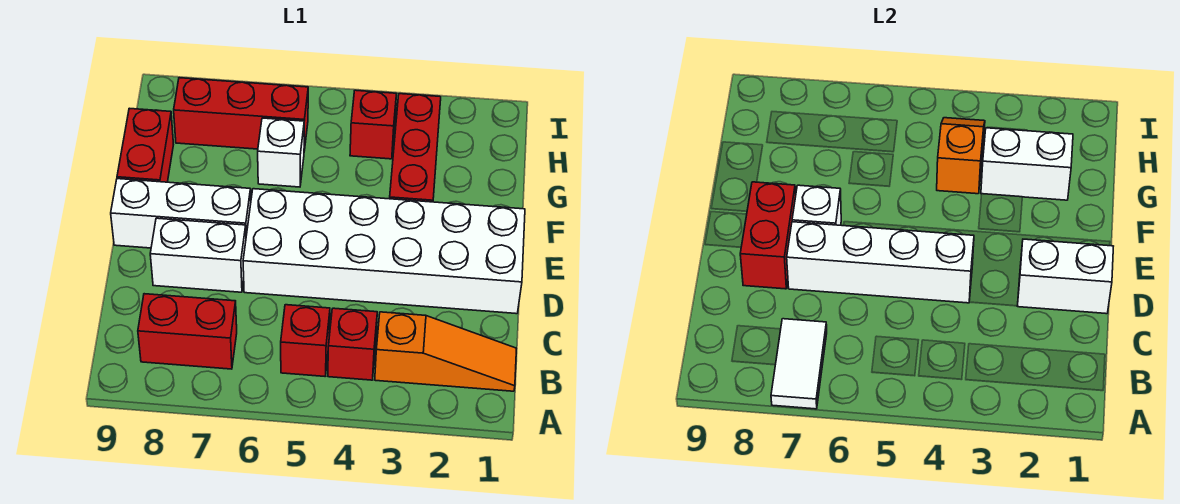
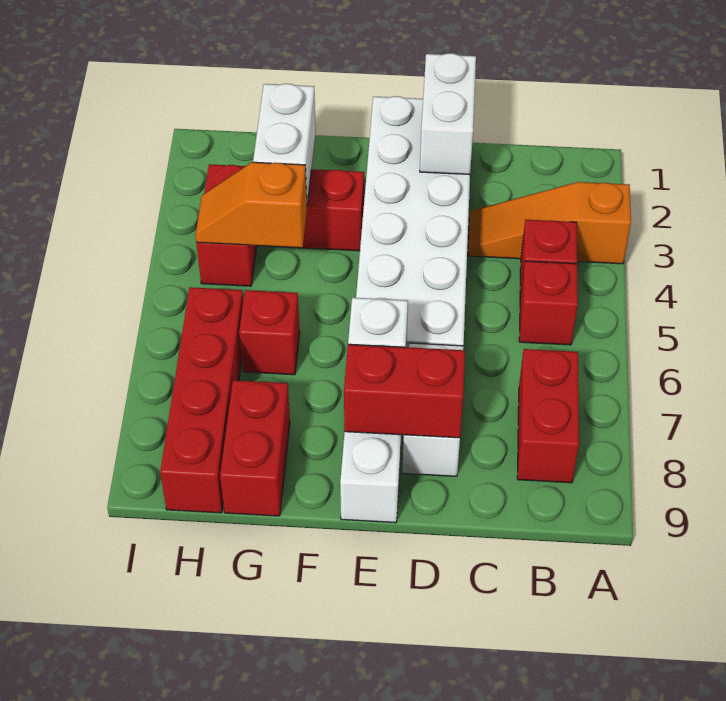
white 1x2 tile [771,319,827,409] -> none
orange 1x3 slope [375,312,517,391] -> orange 1x3 slope turned to [468,182,631,264]
white 1x4 brick [787,222,974,303] -> none
red 1x2 brick [117,108,174,182] -> red 1x2 brick turned to [220,380,290,516]
white 1x1 brick [258,118,304,187] -> red 1x1 brick [239,290,300,375]
red 1x3 brick [174,78,308,151] -> red 1x4 brick [160,287,243,513]

